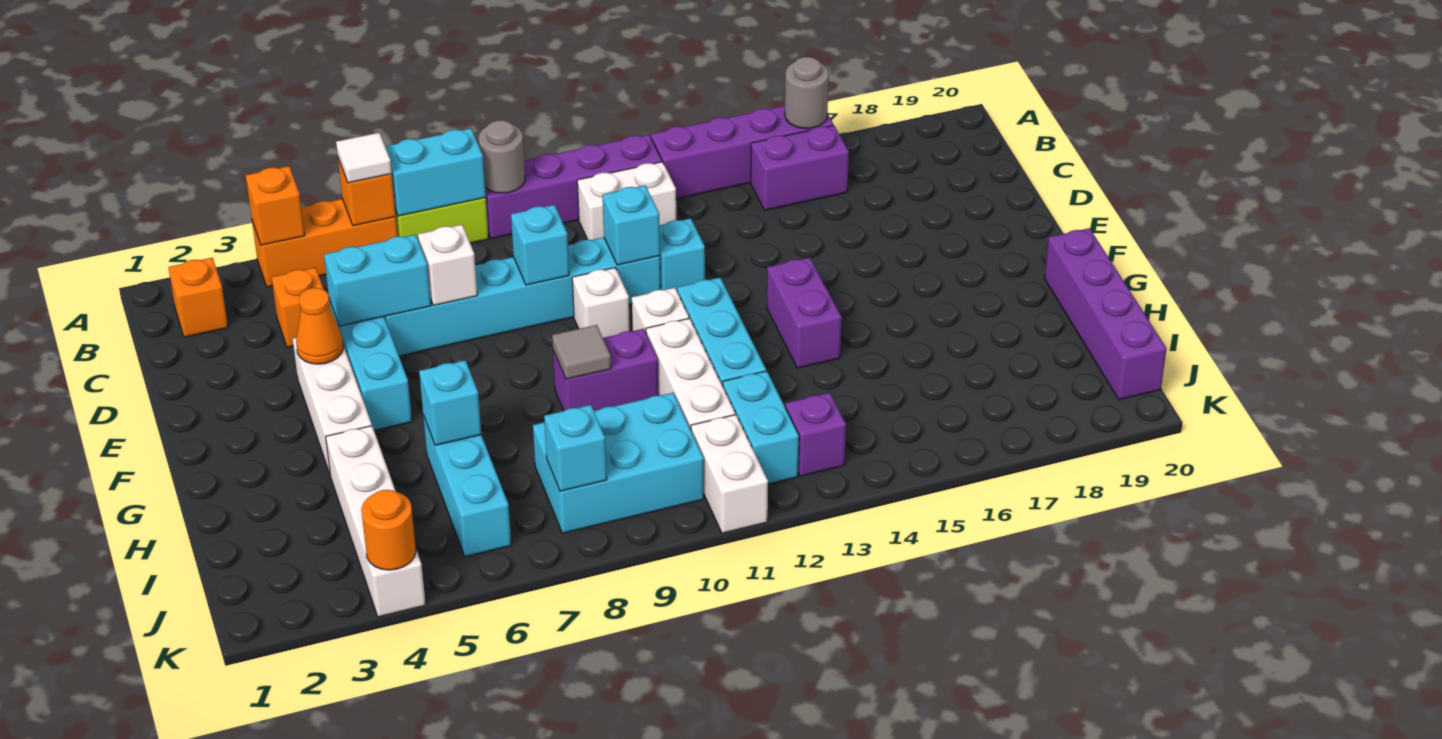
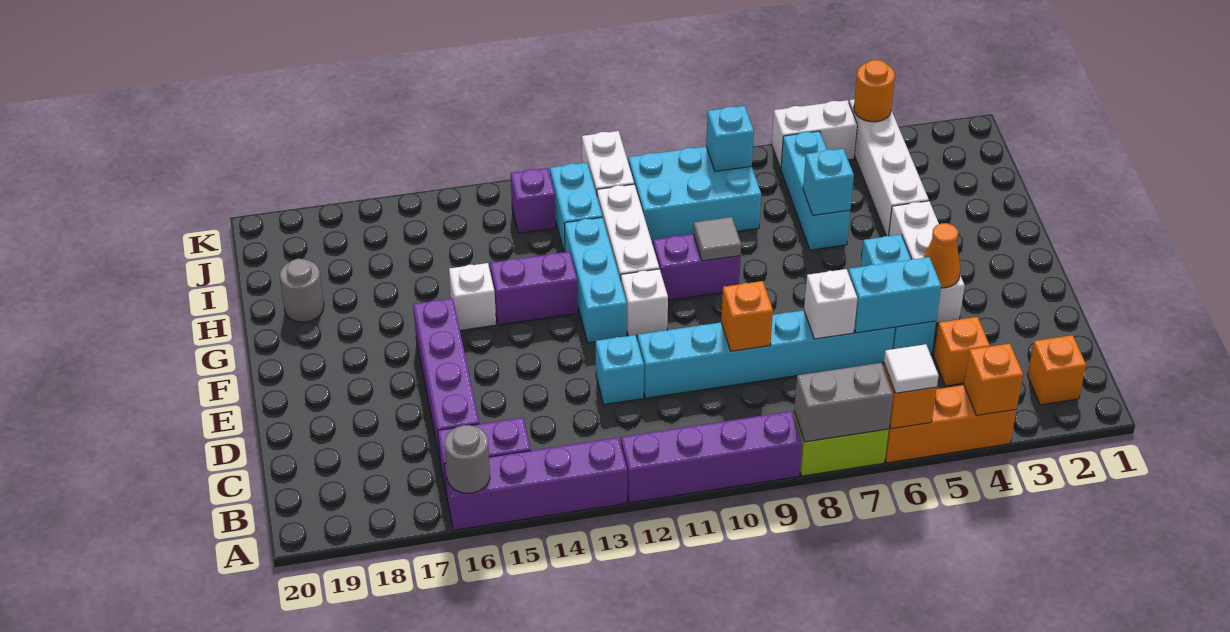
cyan 1x2 brick [385,129,486,216] -> grey 1x2 brick [794,363,893,442]
grey 1x1 round brick [479,120,525,193] -> grey 1x1 round brick moved to [280,259,324,322]
white 1x2 brick [577,162,676,240] -> white 1x2 brick moved to [772,100,857,169]
cyan 1x1 brick [511,205,569,285] -> orange 1x1 brick [721,281,773,351]
cyan 1x1 brick [602,185,660,265] -> none
white 1x1 brick [572,268,630,338] -> white 1x1 brick moved to [449,263,496,330]
purple 1x2 brick [767,258,842,368] -> purple 1x2 brick turned to [490,252,578,325]
purple 1x4 brick [1045,228,1167,400] -> purple 1x4 brick moved to [413,298,479,459]

